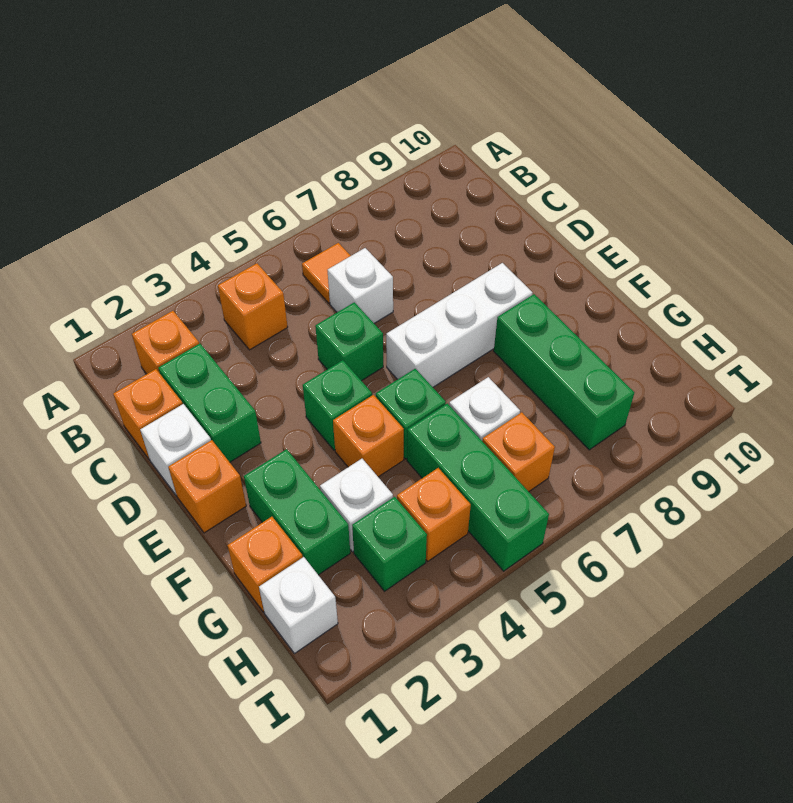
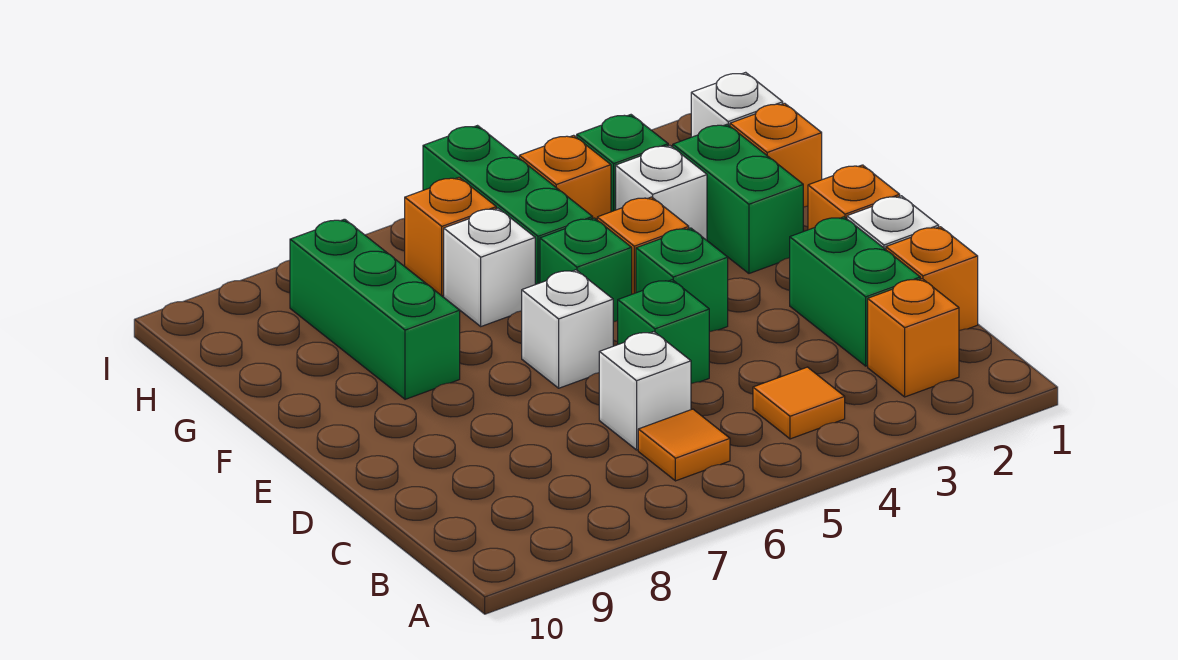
orange 1x1 brick [218,263,288,350] -> orange 1x1 tile [753,367,845,439]
white 1x3 brick [386,263,532,387] -> white 1x1 brick [522,270,613,388]

